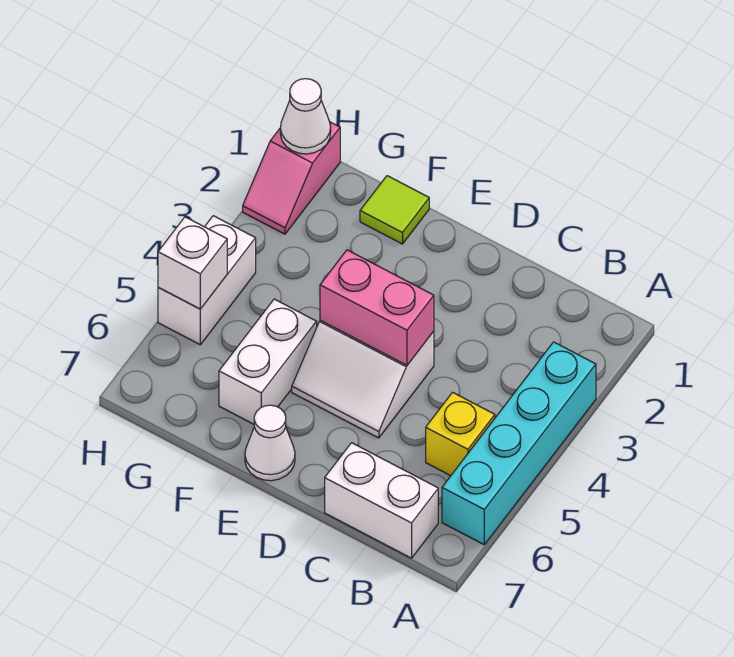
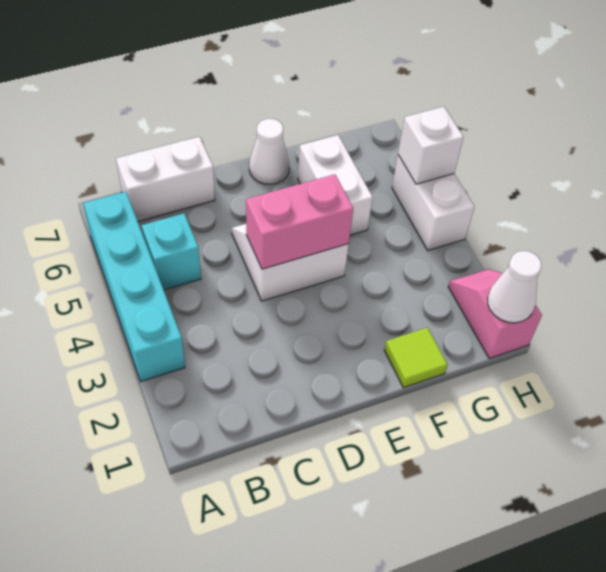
yellow 1x1 brick [426,392,495,476] -> cyan 1x1 brick [141,214,201,290]

